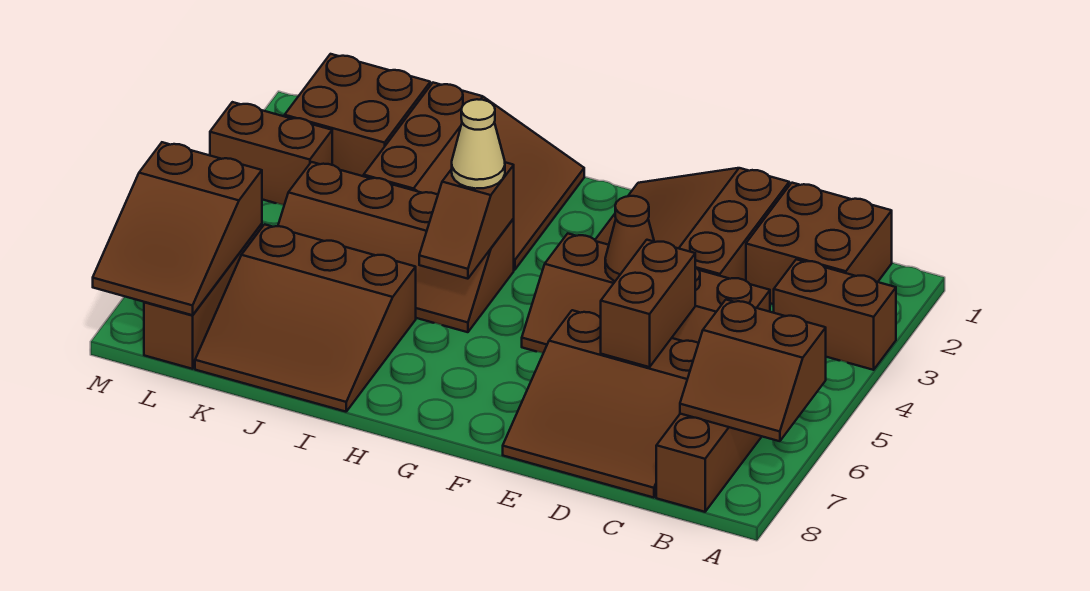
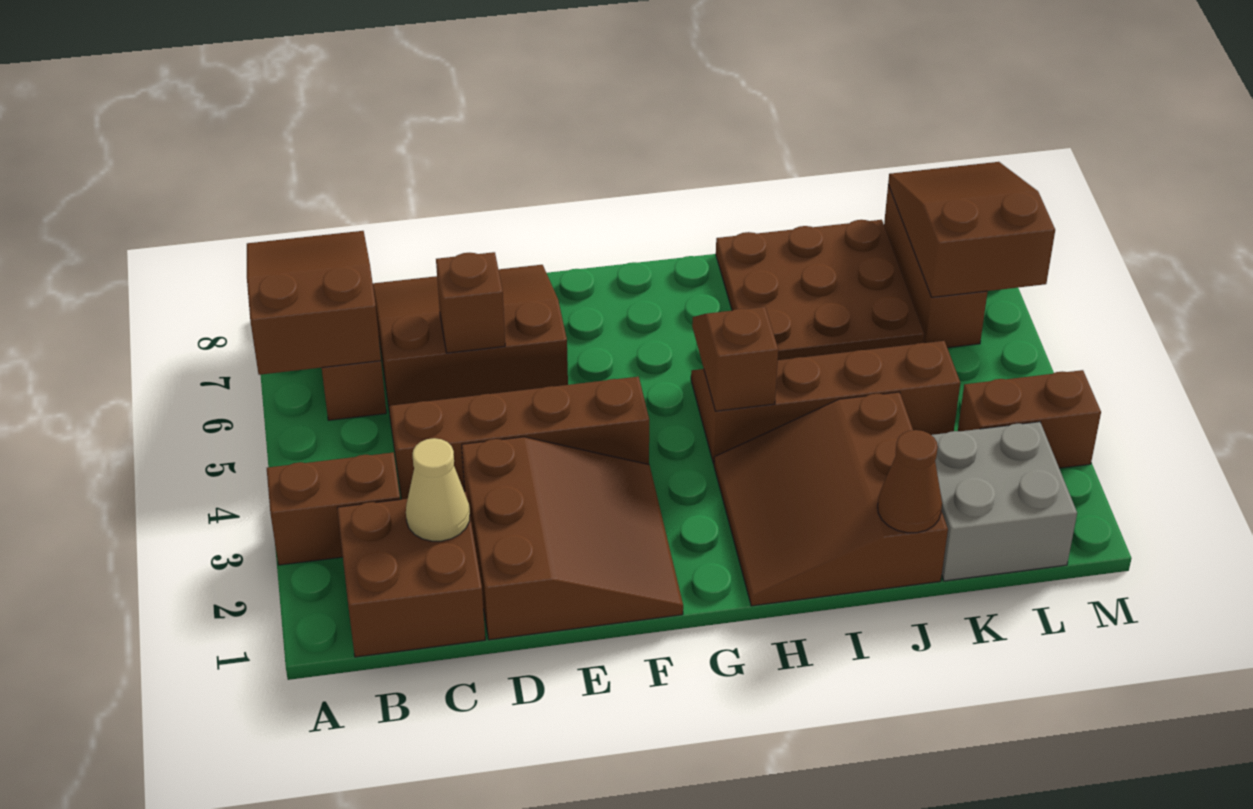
brown 2x2 slope [680,300,826,441] -> brown 2x3 slope [247,231,381,375]
brown 1x2 brick [601,240,695,367] -> brown 1x1 brick [436,252,505,353]
brown 1x1 cone [605,196,654,281] -> brown 1x1 cone moved to [878,430,942,533]
tan 1x1 cone [452,99,505,189] -> tan 1x1 cone moved to [406,438,470,541]
brown 3x3 slope [195,224,416,412] -> brown 3x3 plate [716,220,924,360]
brown 2x2 brick [285,54,430,176] -> grey 2x2 brick [932,422,1077,581]

